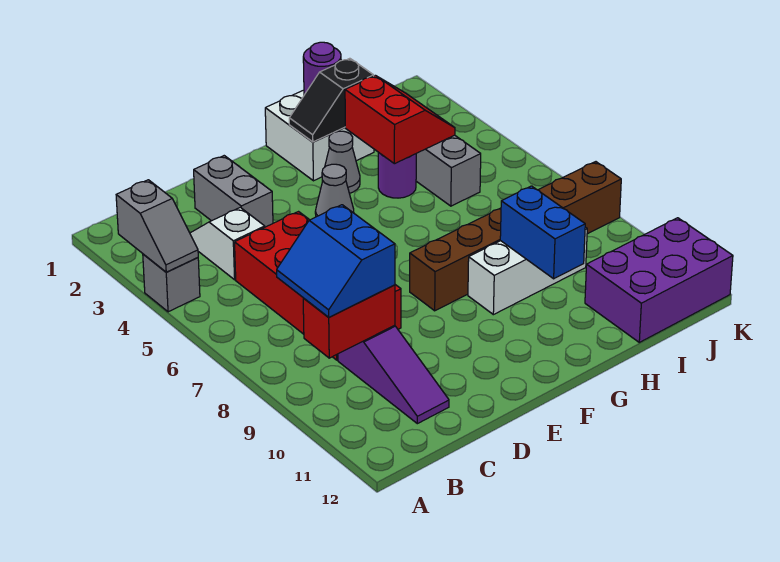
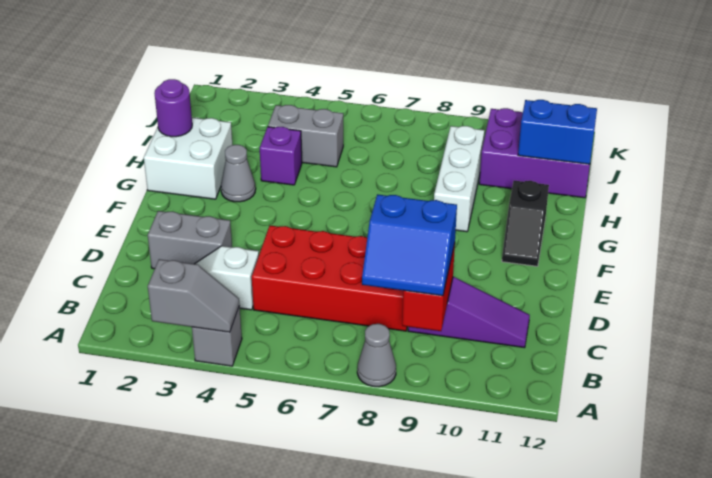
grey 1x1 cone [315,164,354,217] -> grey 1x1 cone moved to [357,324,396,387]
brown 1x6 brick [410,162,621,311] -> none
black 1x2 slope [289,58,374,142] -> black 1x2 slope moved to [502,181,549,266]
red 2x2 slope [345,76,455,164] -> none
purple 1x1 round brick [378,152,416,198] -> purple 1x1 brick [260,127,302,185]
blue 1x2 brick [500,186,585,279] -> blue 1x2 brick moved to [518,100,597,164]
purple 2x3 brick [585,218,733,342] -> purple 2x3 brick turned to [479,108,590,198]

